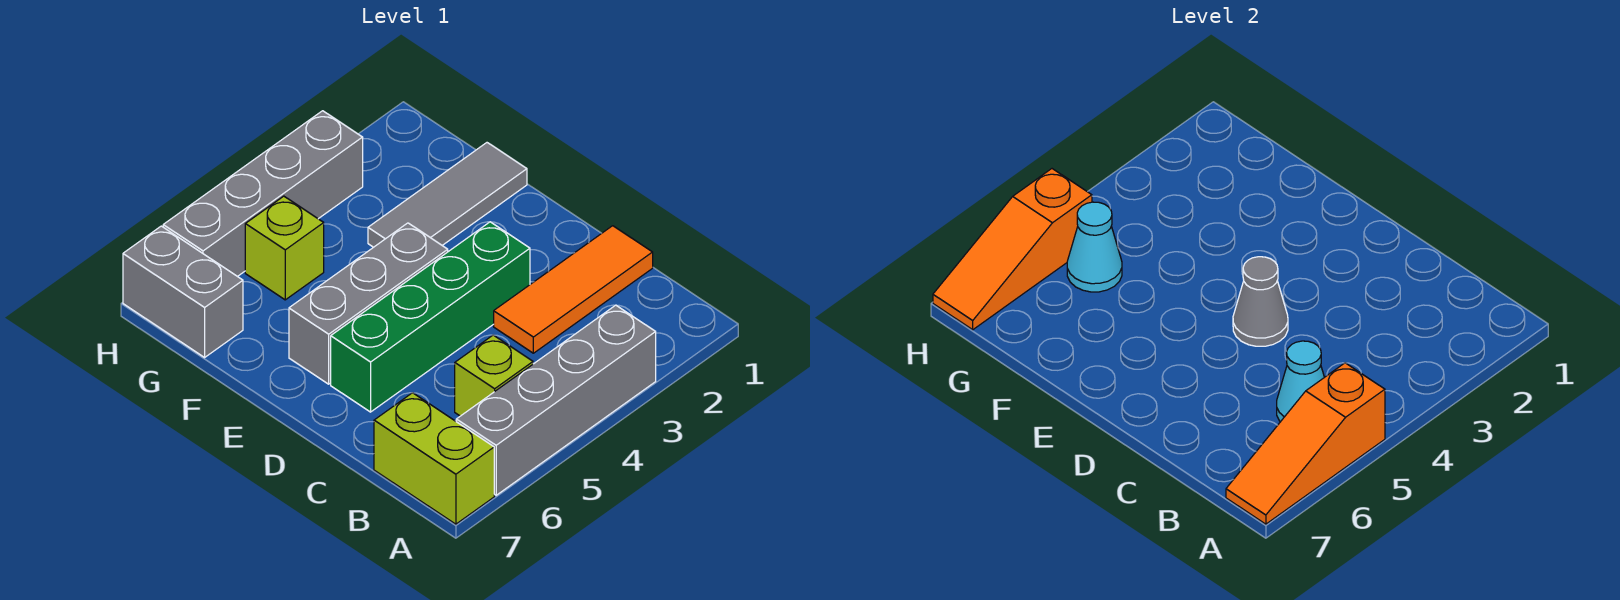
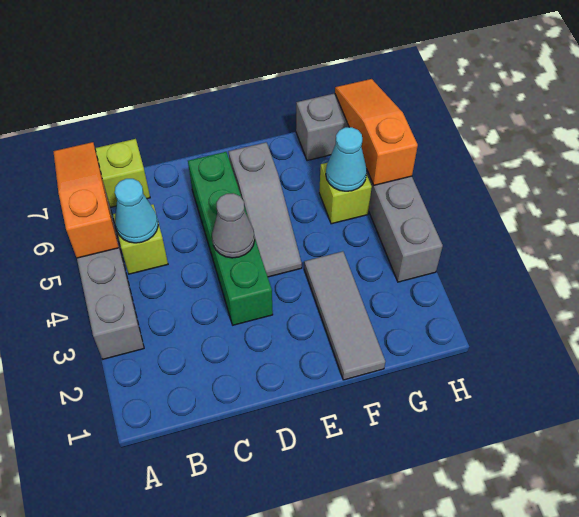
orange 1x3 tile [494,226,653,353] -> none
grey 1x3 brick [289,223,448,384] -> grey 1x3 slope [228,142,302,277]

